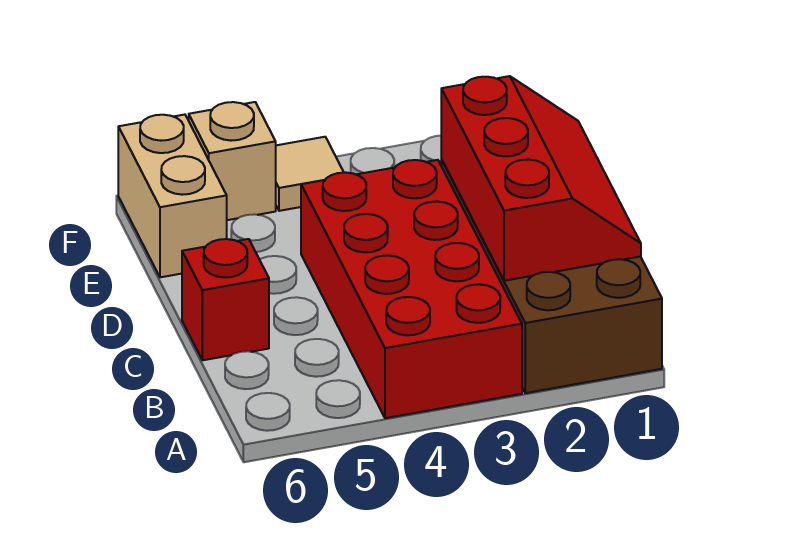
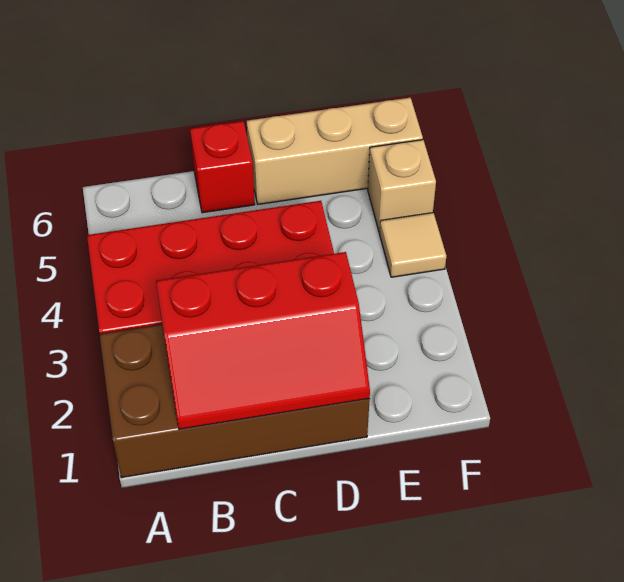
tan 1x2 brick [118,115,227,277] -> tan 1x3 brick [247,98,423,204]

